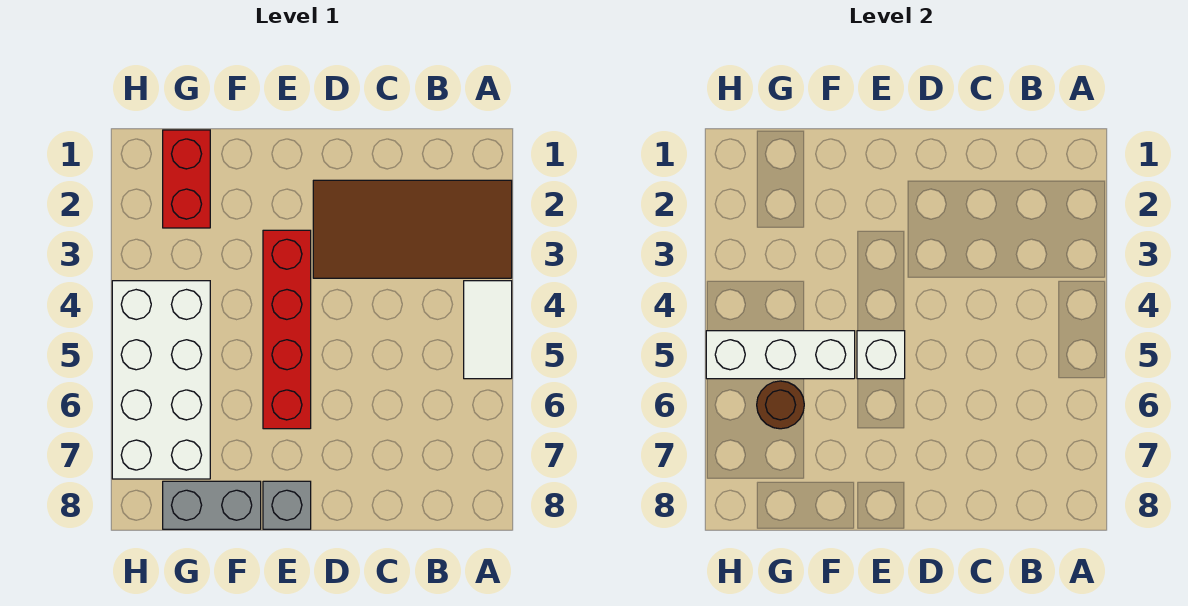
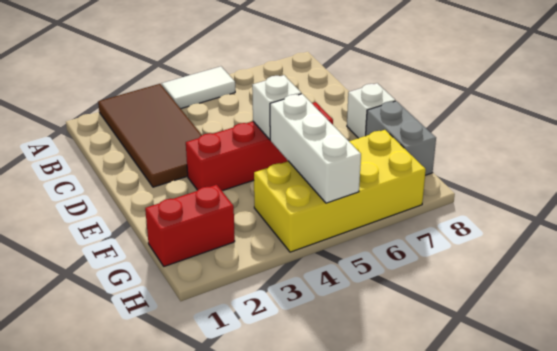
grey 1x1 brick [263,481,311,529] -> white 1x1 brick [347,83,395,138]
white 2x4 brick [112,281,210,479] -> yellow 2x4 brick [254,130,426,252]
brown 1x1 round brick [757,381,804,429] -> none

